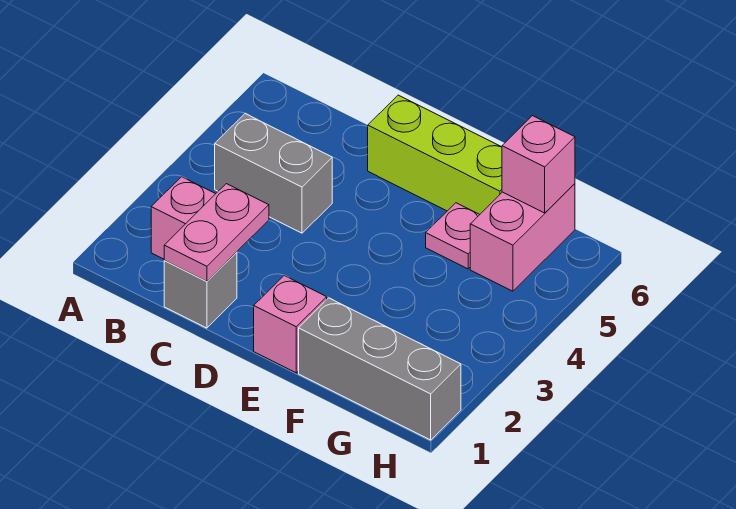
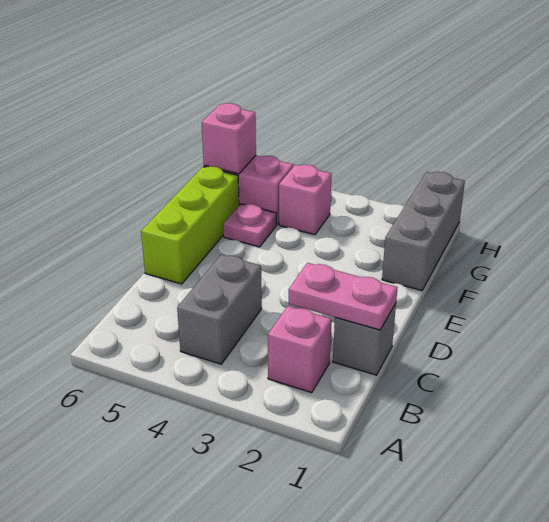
pink 1x1 brick [254,276,327,373] -> pink 1x1 brick moved to [279,164,332,235]

